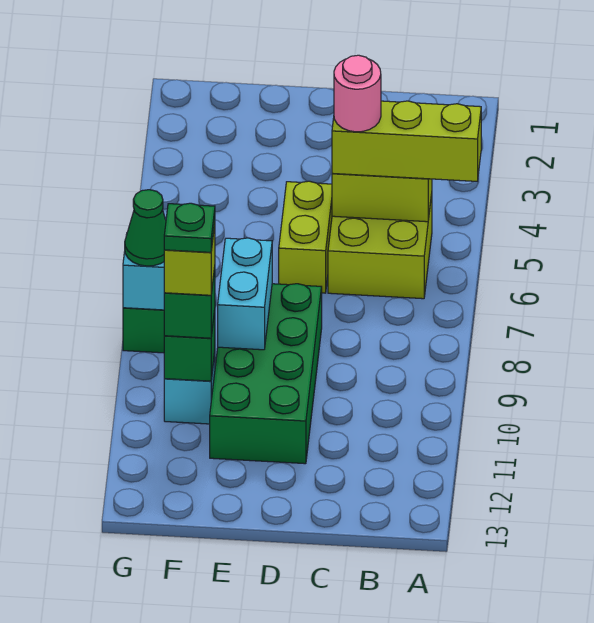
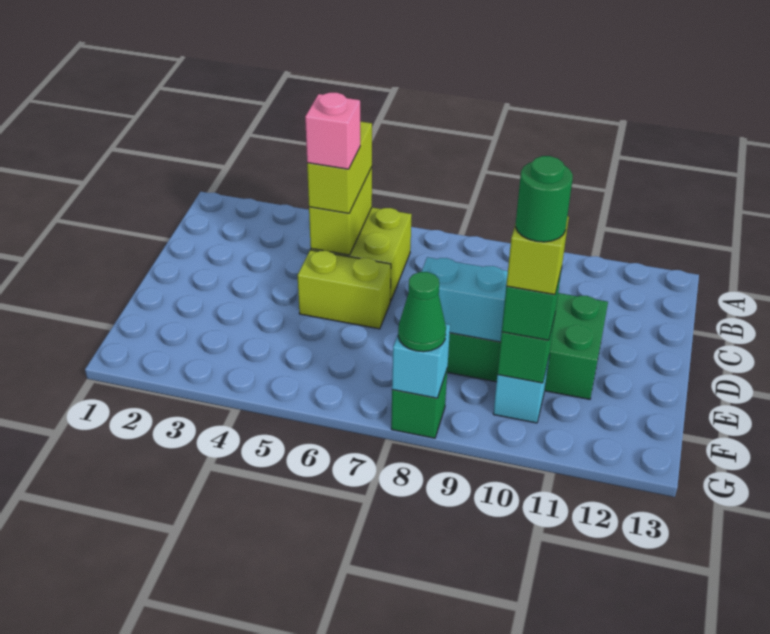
lime 1x3 brick [332,101,481,181] -> lime 1x2 brick [307,121,372,213]
pink 1x1 round brick [334,55,381,132] -> pink 1x1 brick [305,93,360,169]
green 1x1 plate [164,203,215,252] -> green 1x1 round brick [516,156,573,242]

